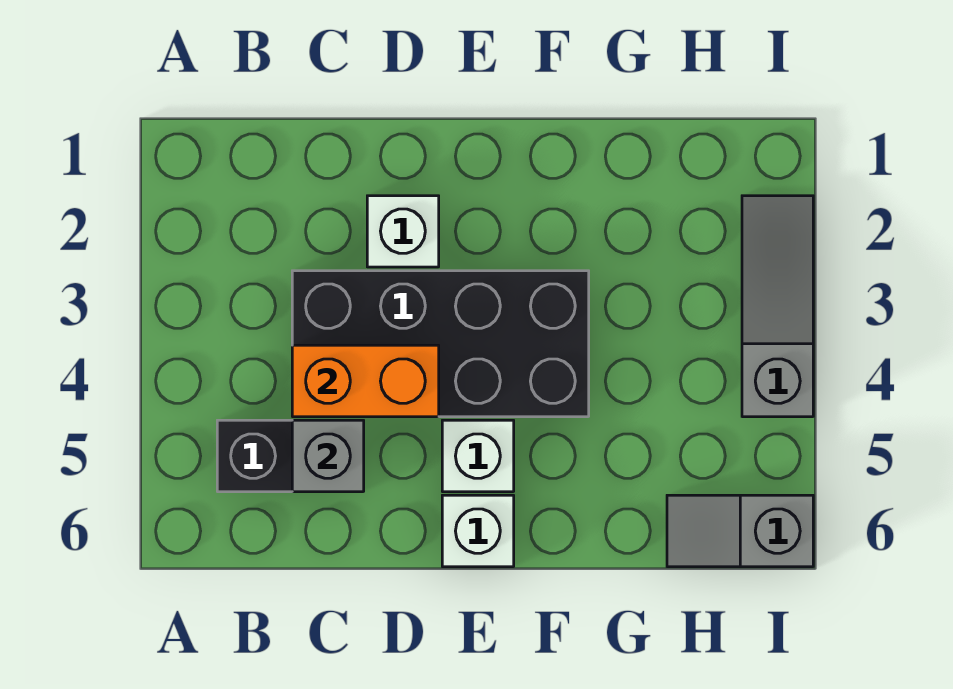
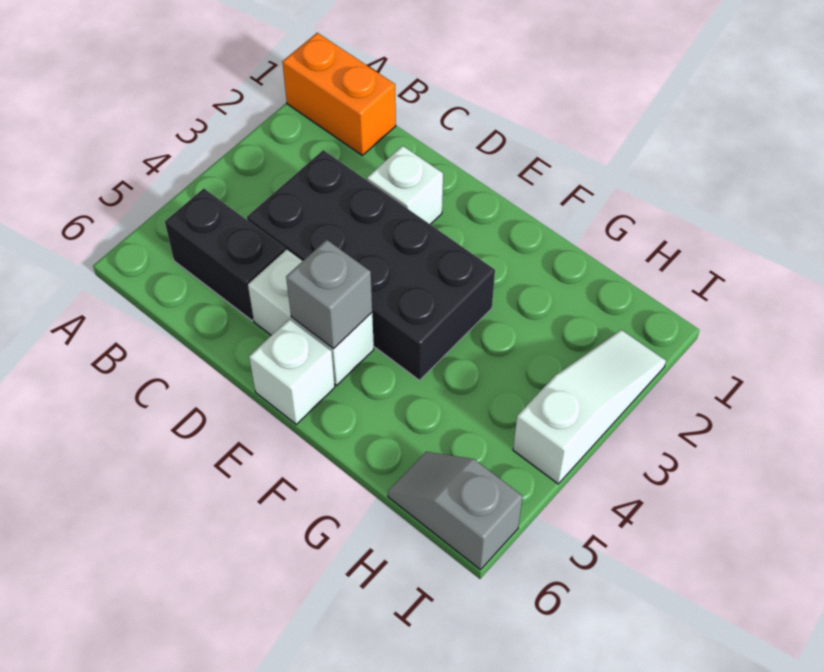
orange 1x2 brick [292,345,439,417] -> orange 1x2 brick moved to [282,33,396,155]
grey 1x1 brick [292,420,364,492] -> grey 1x1 brick moved to [286,240,372,349]
white 1x1 brick [442,420,514,492] -> white 1x2 brick [248,250,374,385]
grey 1x3 slope [742,196,813,417] -> white 1x3 slope [513,330,666,484]

